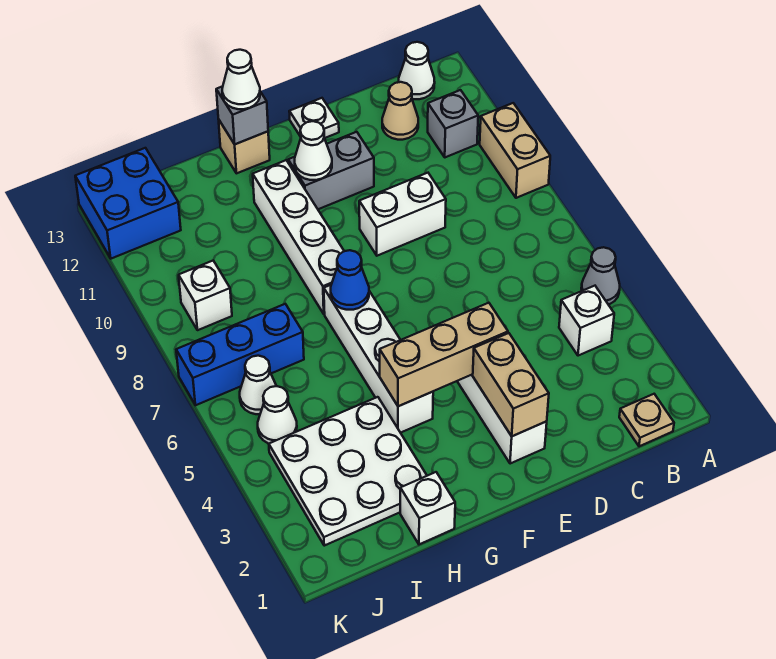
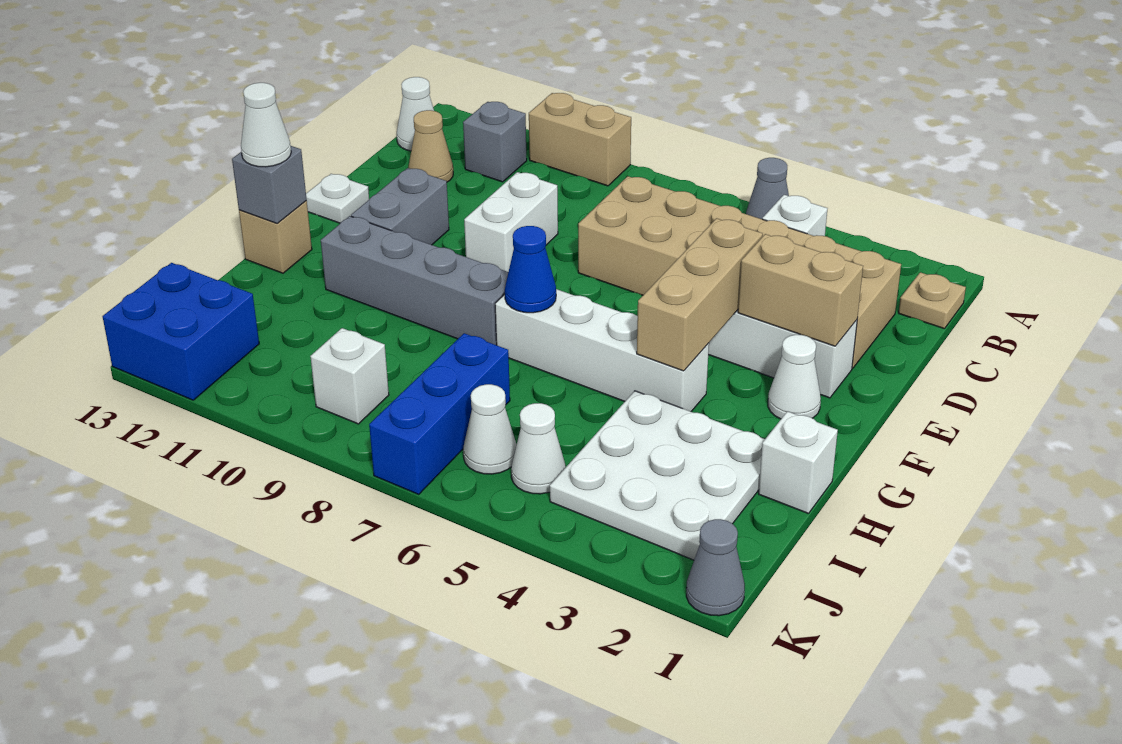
none -> tan 2x6 brick [578,176,901,368]
white 1x1 cone [295,121,332,180] -> white 1x1 cone moved to [768,335,821,419]
white 1x4 brick [253,160,344,314] -> grey 1x4 brick [321,216,508,345]
none -> grey 1x1 cone [686,519,745,616]

